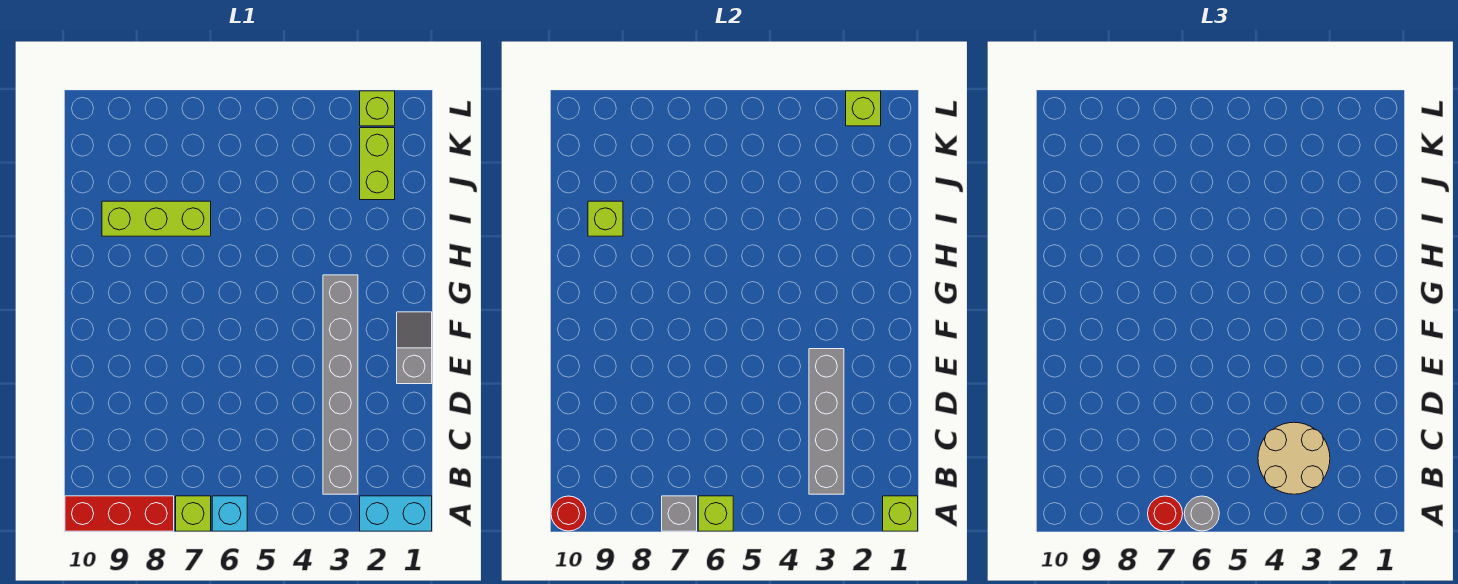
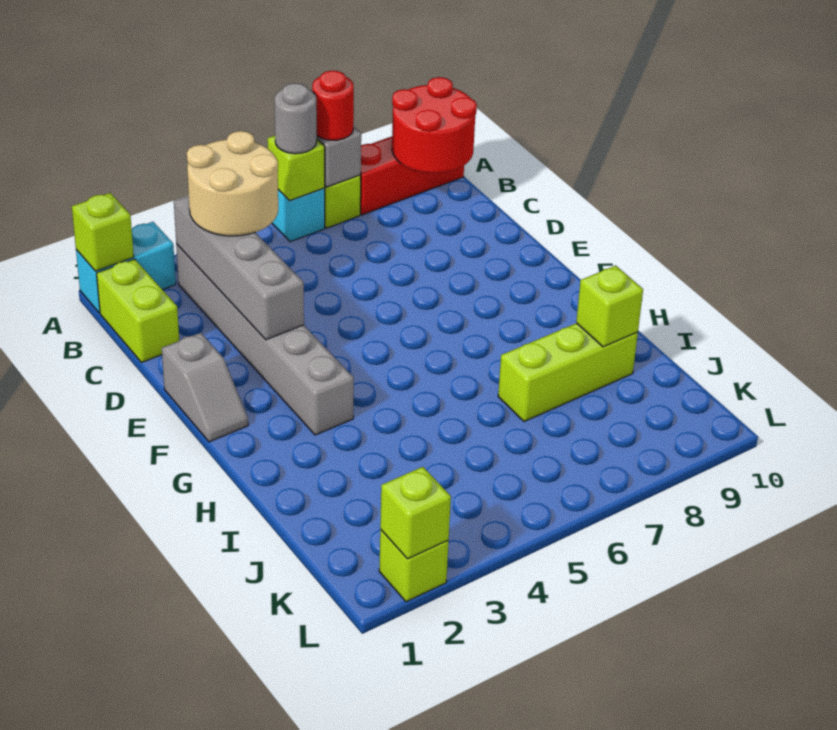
red 1x1 round brick [551,496,586,531] -> red 2x2 round brick [392,77,477,173]
lime 1x2 brick [360,128,395,200] -> lime 1x2 brick moved to [97,259,179,363]

